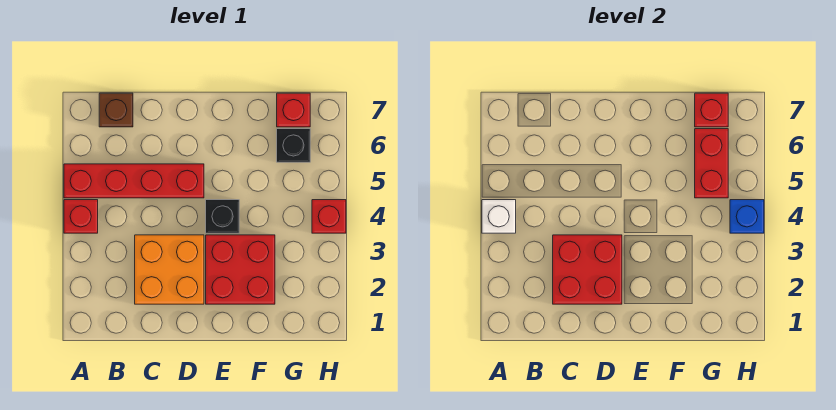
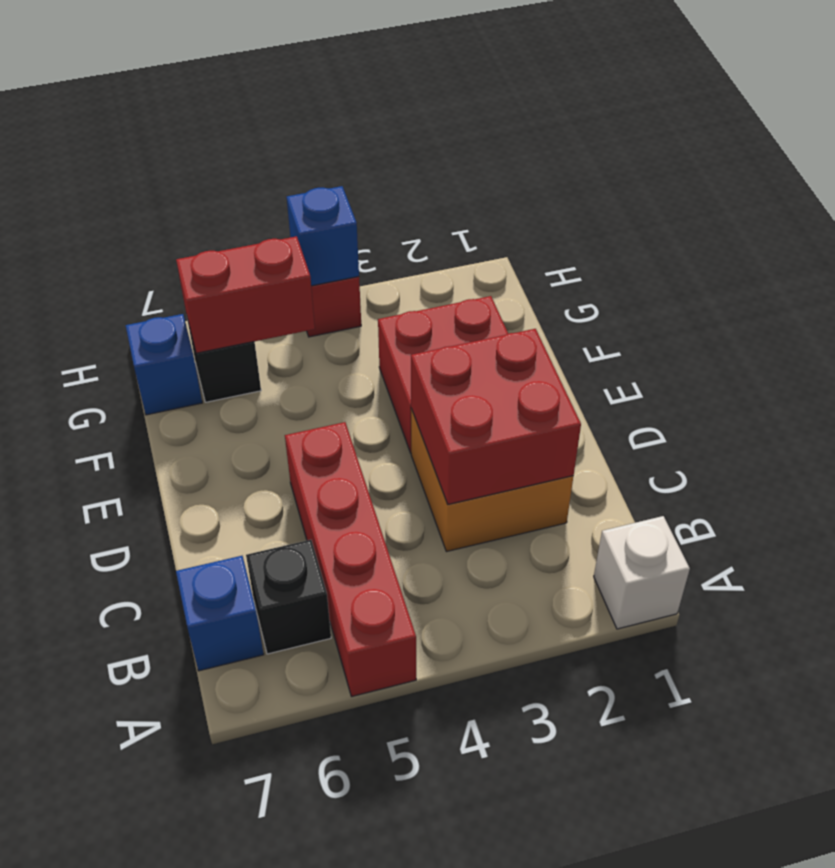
red 1x1 brick [64,200,98,233] -> none
white 1x1 brick [482,200,516,233] -> white 1x1 brick moved to [594,516,690,629]
brown 1x1 brick [99,93,133,127] -> blue 1x1 brick [176,556,264,671]
black 1x1 brick [206,200,239,233] -> black 1x1 brick moved to [246,540,331,654]
red 1x1 brick [277,93,310,127] -> blue 1x1 brick [126,314,202,415]
red 1x1 brick [695,93,728,127] -> none

